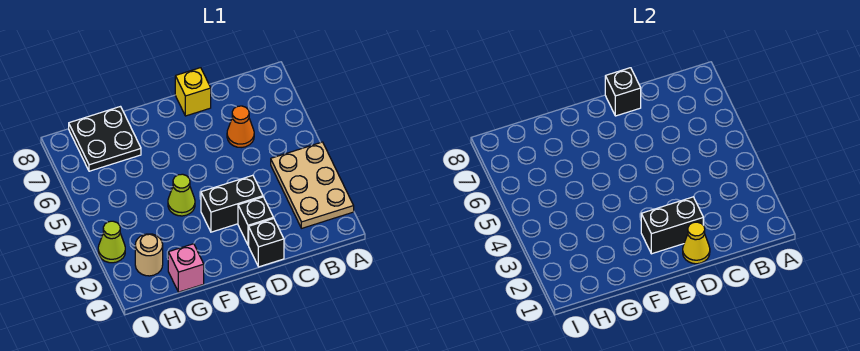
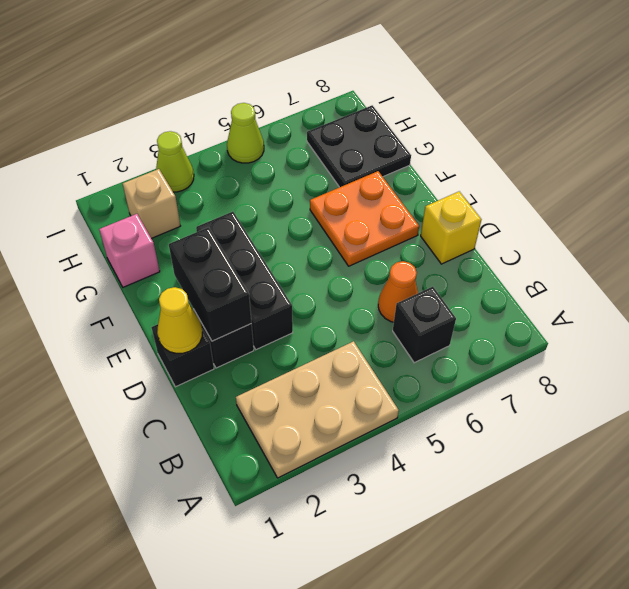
black 1x2 brick [201,175,263,232] -> black 1x3 brick [196,212,293,350]
black 1x1 brick [605,68,641,116] -> black 1x1 brick moved to [393,287,456,363]
none -> orange 2x2 plate [310,171,419,266]
lime 1x1 cone [168,174,195,216] -> lime 1x1 cone moved to [227,103,264,163]
tan 1x1 round brick [135,234,163,276] -> tan 1x1 brick [123,169,180,238]

